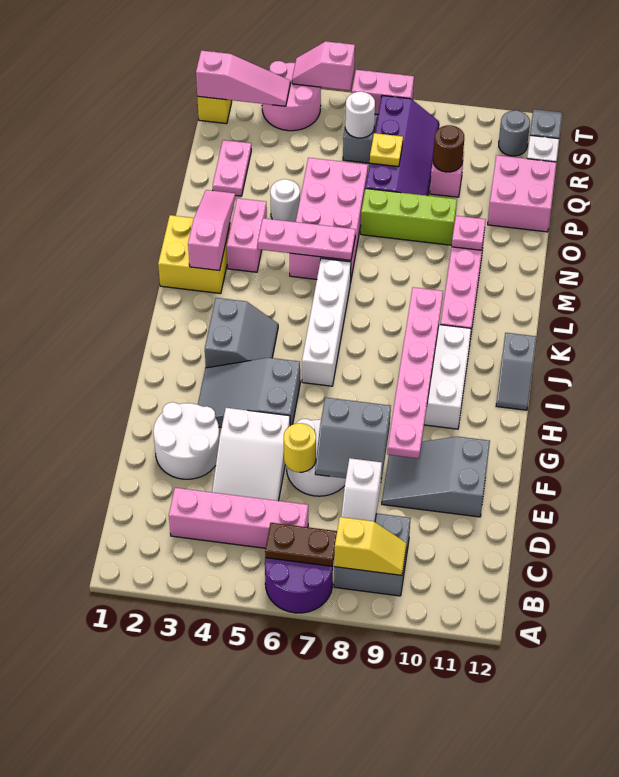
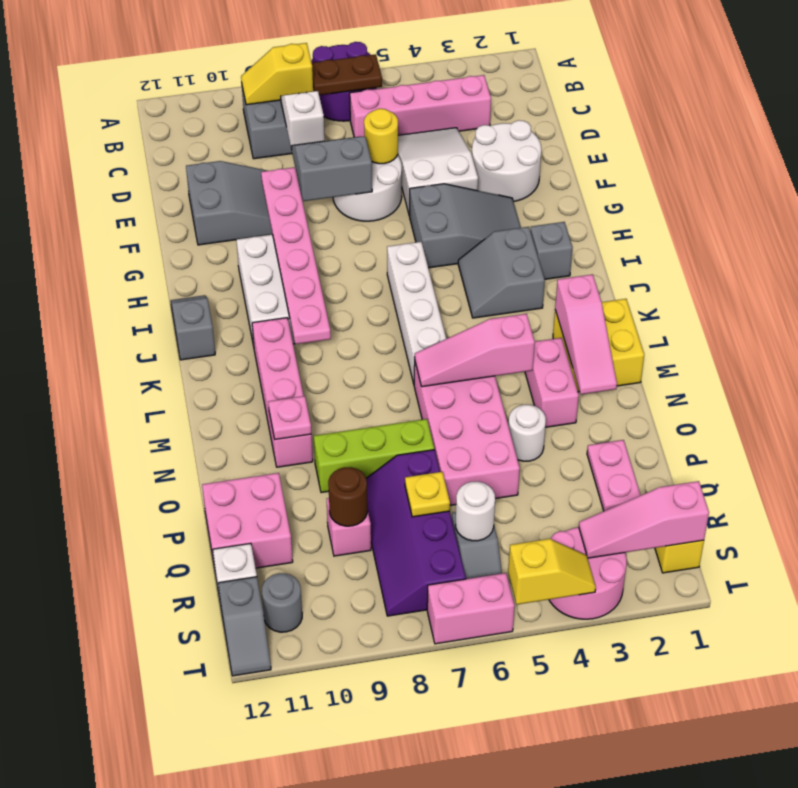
none -> grey 1x1 brick [530,222,573,279]
pink 1x3 plate [258,218,356,260] -> pink 1x3 slope [414,314,535,387]
pink 1x2 slope [292,41,355,90] -> yellow 1x2 slope [508,539,596,604]

